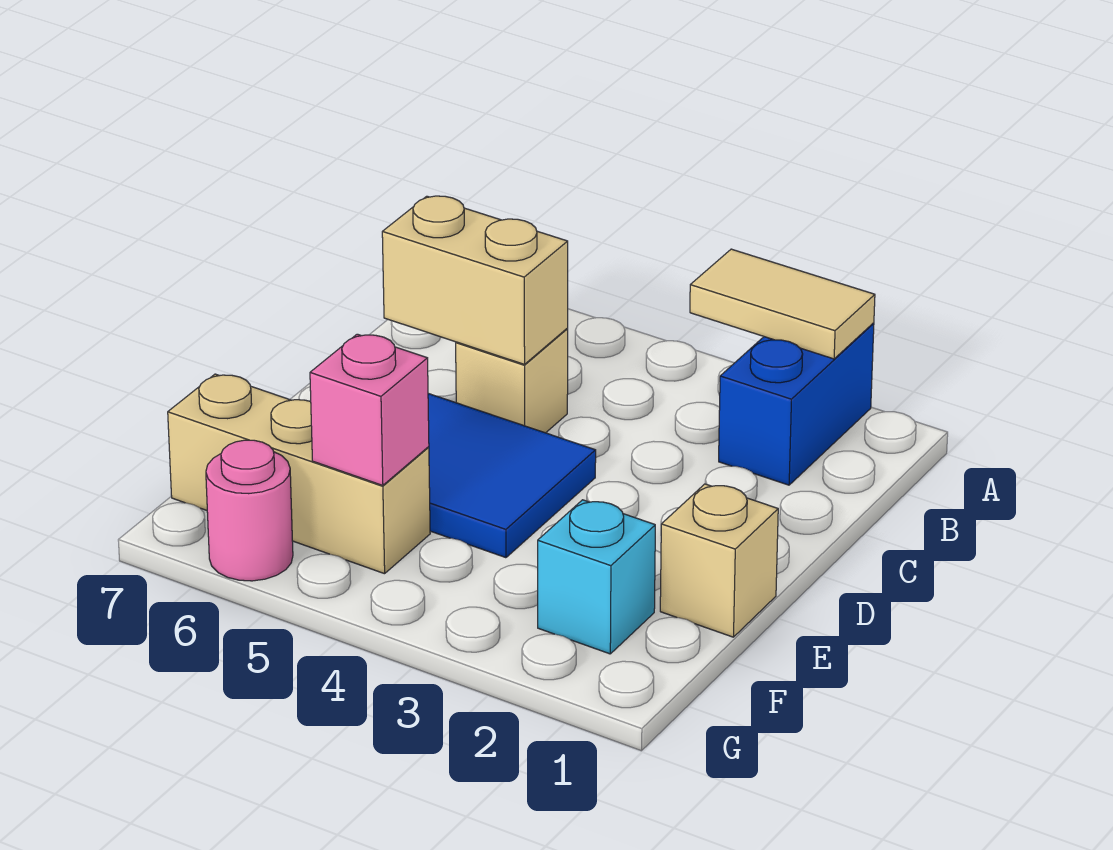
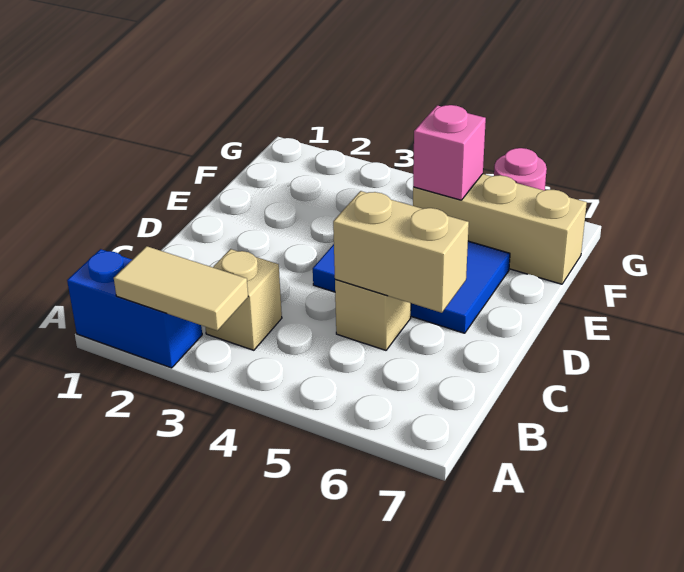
blue 1x2 brick [719,323,874,485] -> blue 1x2 brick turned to [67,249,202,368]
tan 1x1 brick [660,484,778,637] -> tan 1x1 brick moved to [206,249,282,350]
cyan 1x1 brick [538,500,655,654] -> none

